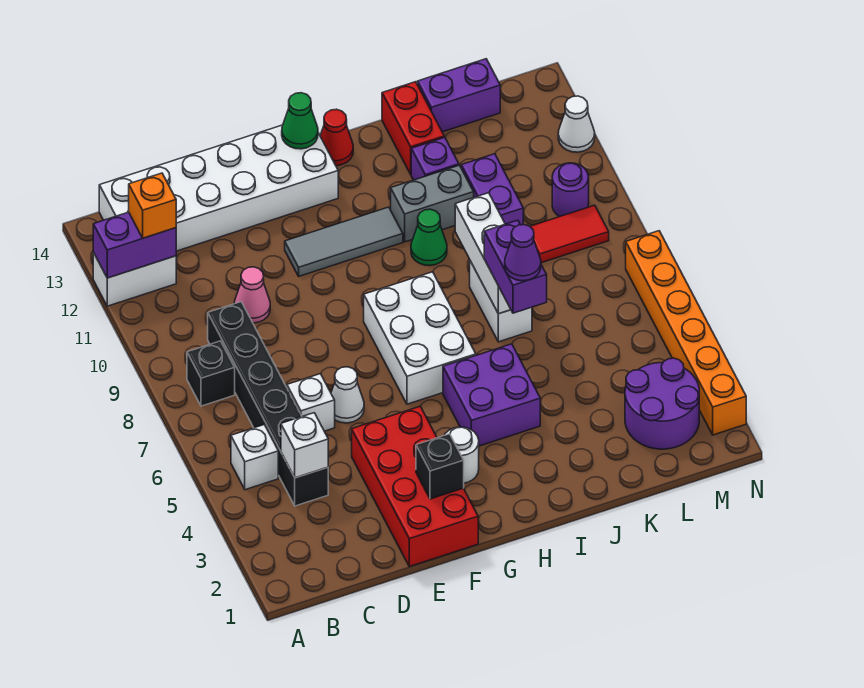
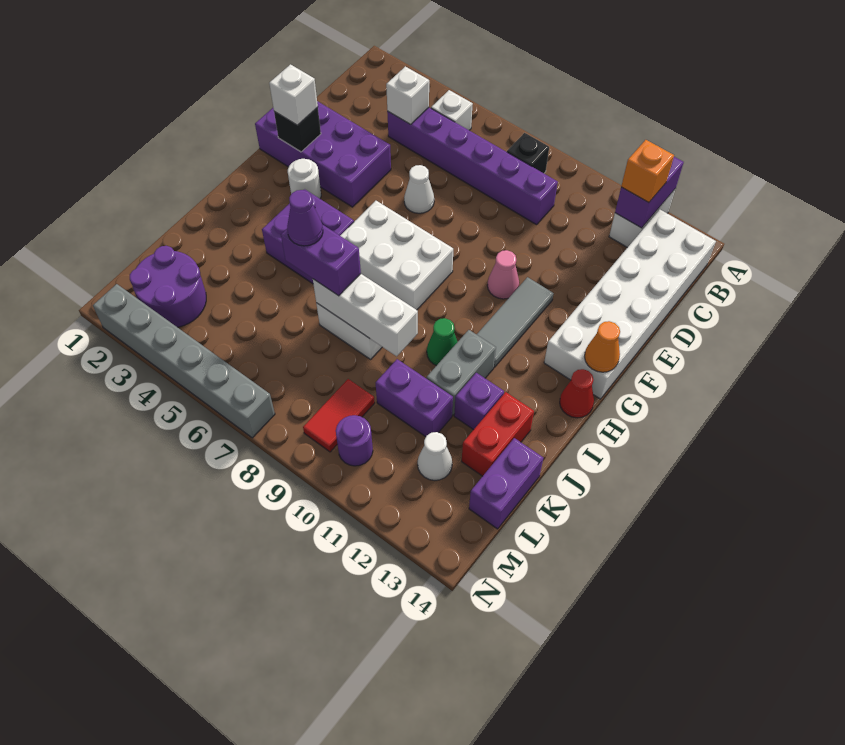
black 1x6 brick [208,302,328,506] -> purple 1x6 brick [387,108,558,225]
white 1x1 brick [287,374,335,431] -> white 1x1 brick moved to [269,64,318,125]
pink 1x1 cone [234,267,270,323] -> pink 1x1 cone moved to [487,250,519,299]
red 2x4 brick [352,406,478,567] -> purple 2x4 brick [255,101,391,207]
green 1x1 cone [282,93,318,149] -> orange 1x1 cone [585,321,620,372]
red 1x2 brick [382,82,444,174] -> red 1x2 brick turned to [462,392,534,476]
orange 1x6 brick [626,231,746,435] -> grey 1x6 brick [93,284,275,438]
white 1x1 cone [558,96,595,152] -> white 1x1 cone moved to [418,432,452,480]

